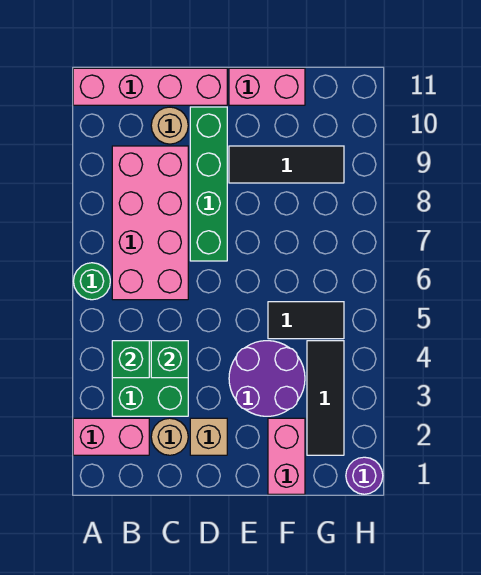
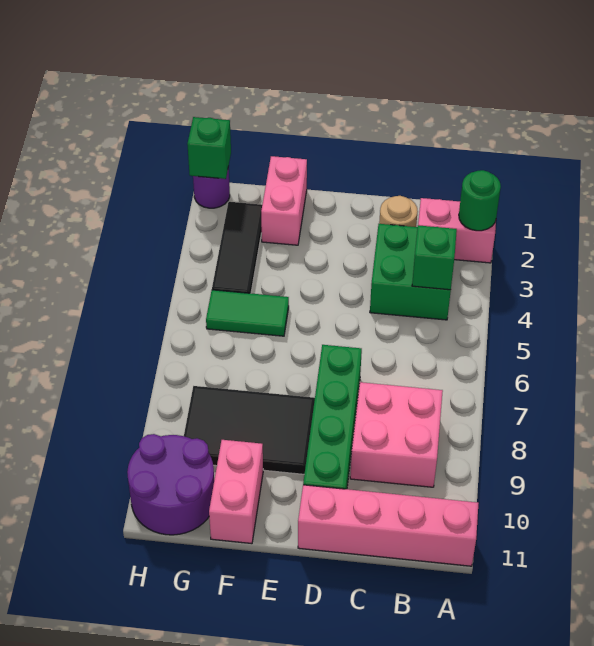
green 1x1 round brick [74,263,110,300] -> green 1x1 round brick moved to [459,170,501,231]
pink 2x4 brick [112,146,188,300] -> pink 2x2 brick [350,382,443,487]
green 1x1 brick [151,341,188,378] -> green 1x1 brick moved to [187,117,231,179]
tan 1x1 round brick [151,107,188,144] -> none
tan 1x1 brick [190,418,227,455] -> none
purple 2x2 round brick [229,341,305,416] -> purple 2x2 round brick moved to [127,434,214,535]
black 1x3 tile [229,146,344,183] -> black 2x3 tile [184,386,315,474]
pink 1x2 brick [229,68,305,105] -> pink 1x2 brick turned to [209,440,263,544]
black 1x2 tile [268,302,344,339] -> green 1x2 tile [206,290,289,336]

